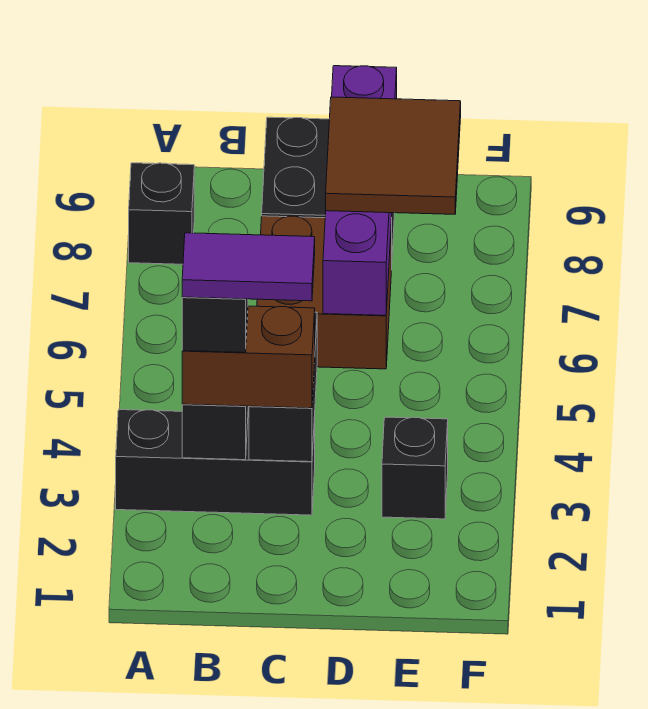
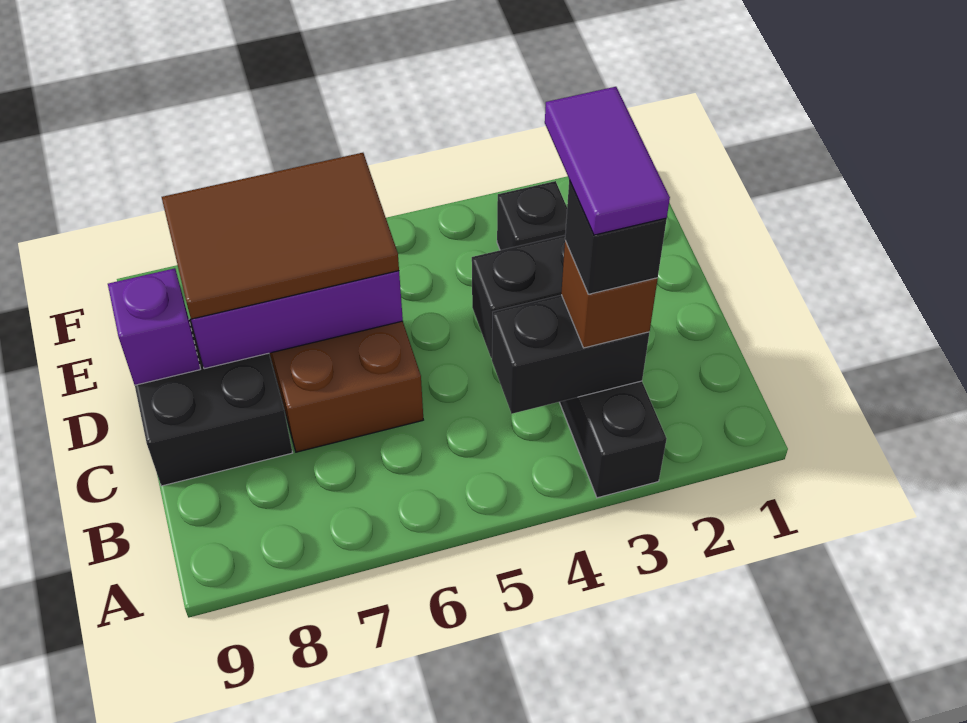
black 1x1 brick [129,163,194,264] -> none
brown 1x2 brick [182,306,315,408] -> brown 1x1 brick [561,241,658,348]
brown 2x2 tile [326,97,461,214] -> brown 2x3 tile [162,153,399,319]

